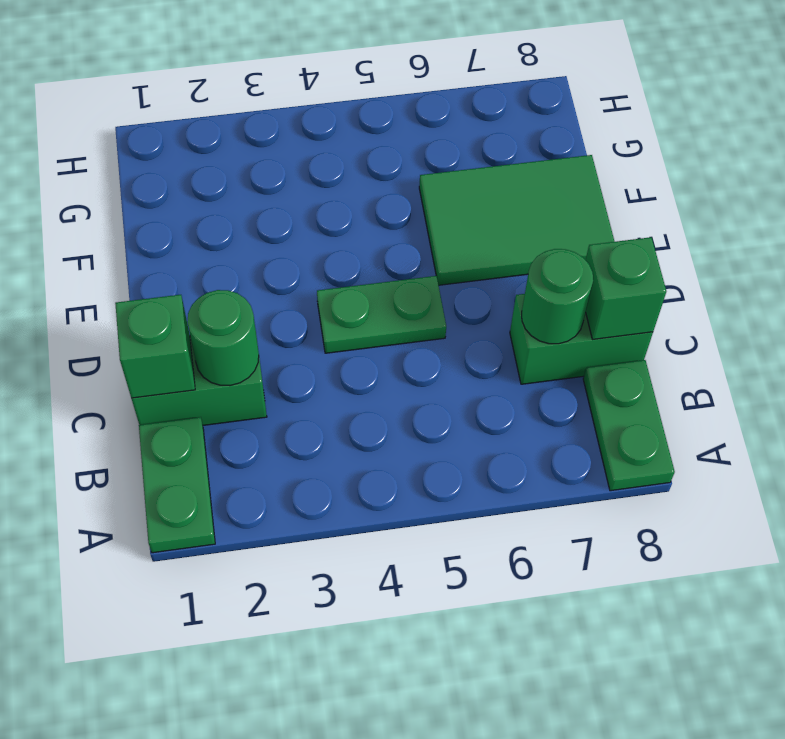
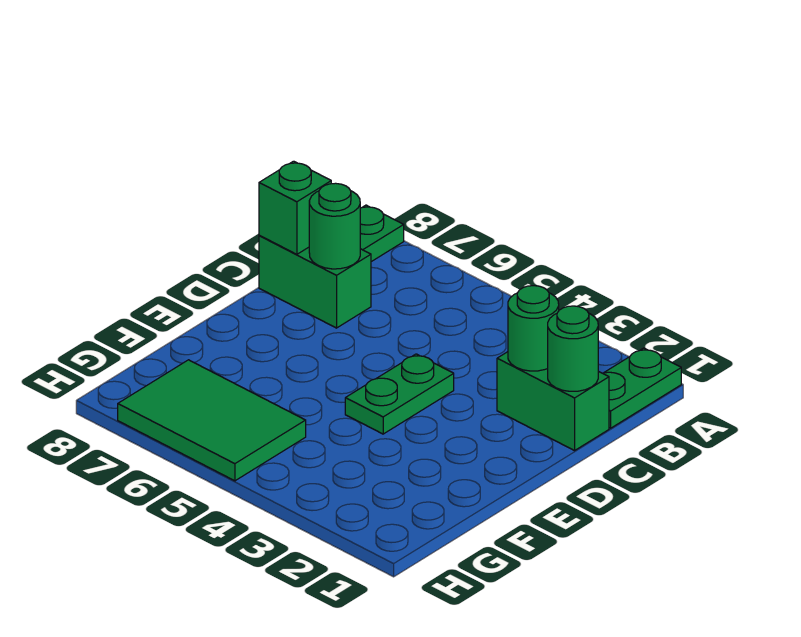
green 1x1 brick [115,295,195,398] -> green 1x1 round brick [548,306,598,391]
green 1x2 plate [317,276,446,353] -> green 1x2 plate turned to [345,354,454,434]
green 2x3 tile [419,155,615,285] -> green 2x3 tile moved to [118,360,306,481]

